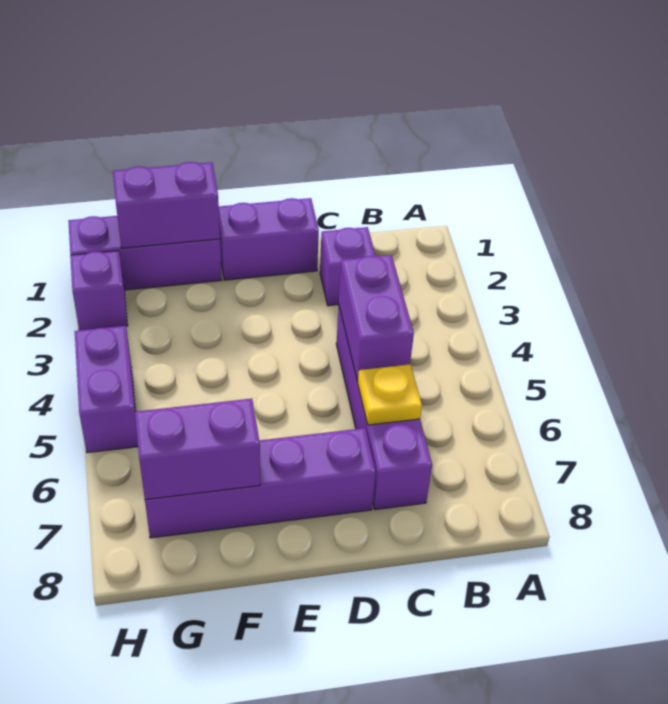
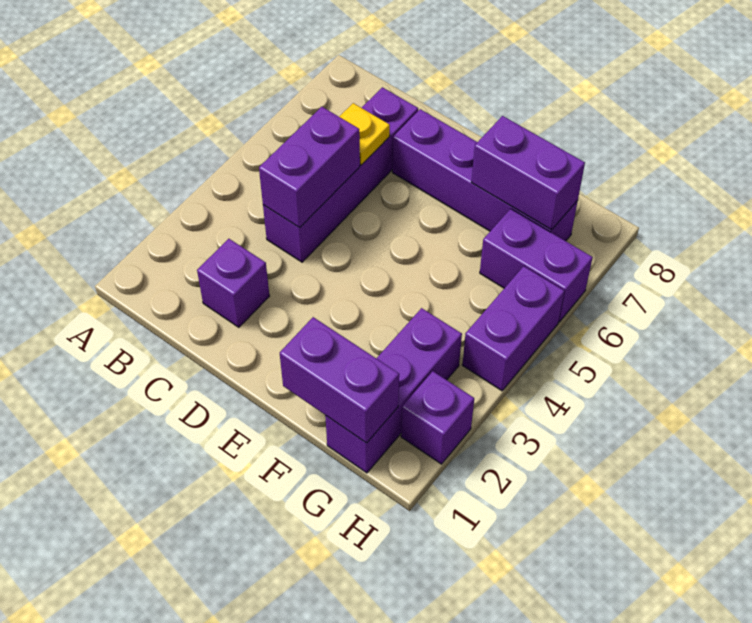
purple 1x2 brick [219,198,319,280] -> purple 1x2 brick moved to [480,209,593,322]
purple 1x3 brick [68,216,222,290] -> purple 1x3 brick turned to [325,308,462,473]

